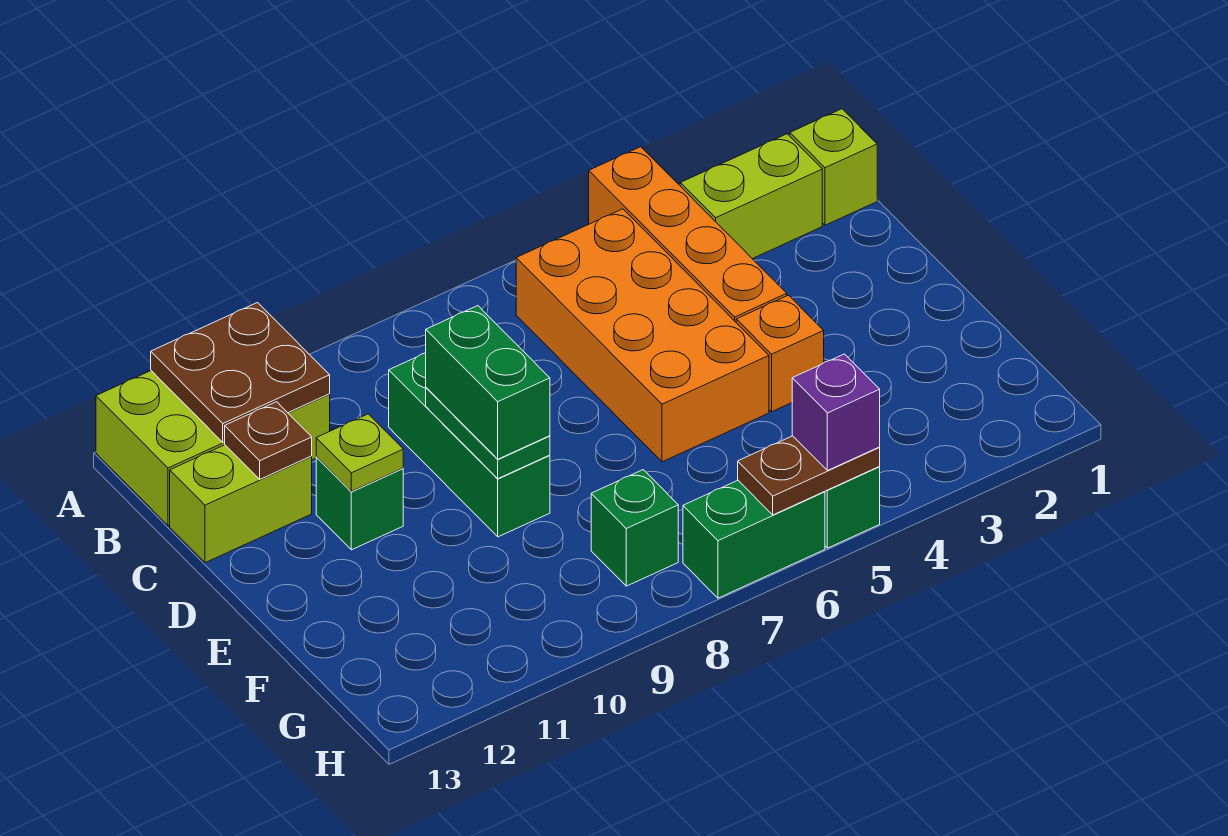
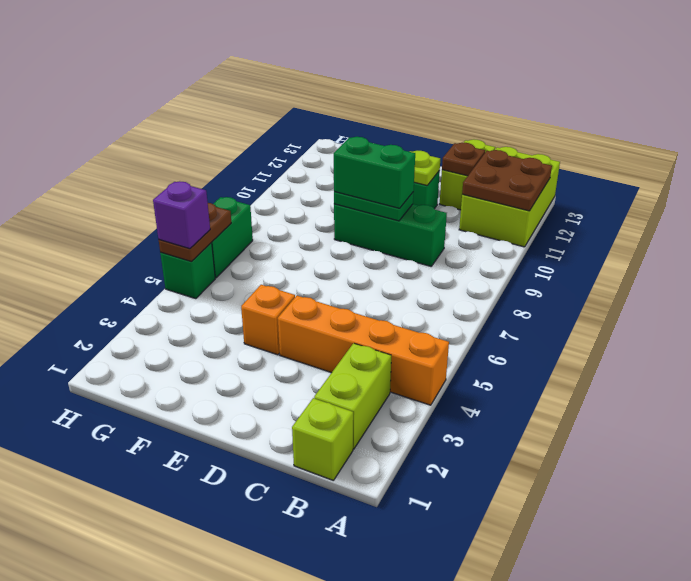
orange 2x4 brick [516,209,769,462] -> none
green 1x1 brick [591,470,678,586] -> none

